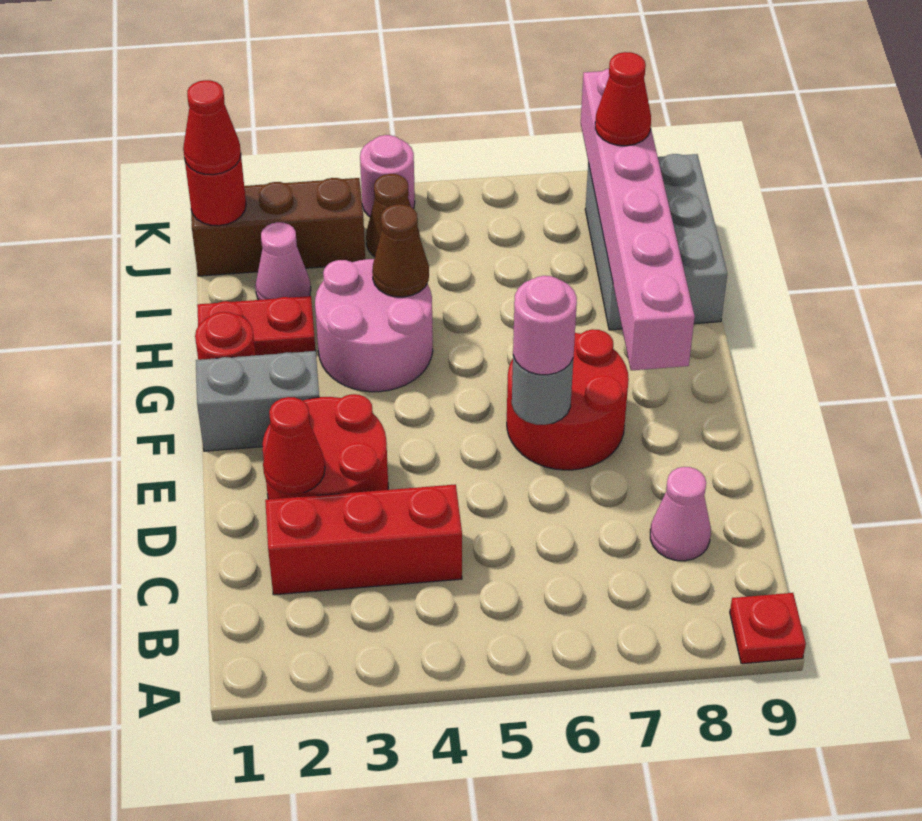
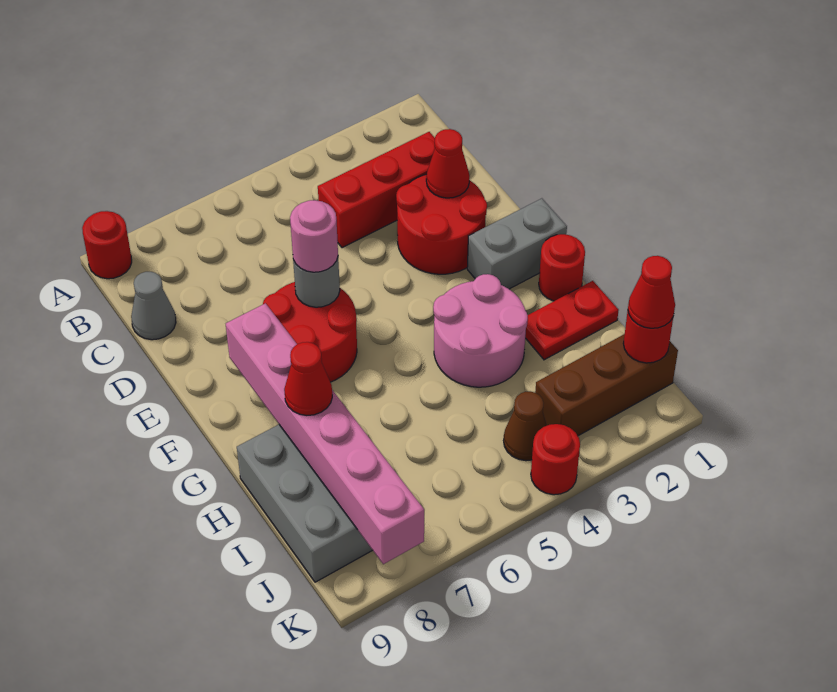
red 1x1 plate [730,593,806,664] -> red 1x1 round brick [82,211,132,279]
pink 1x1 cone [650,467,711,561] -> none
none -> grey 1x1 cone [131,272,176,340]
brown 1x1 cone [372,204,429,297] -> none
pink 1x1 cone [255,222,311,300] -> none
red 1x1 cone [595,52,651,146] -> red 1x1 cone moved to [284,342,332,415]
pink 1x1 round brick [360,135,415,217] -> red 1x1 round brick [531,424,580,495]

